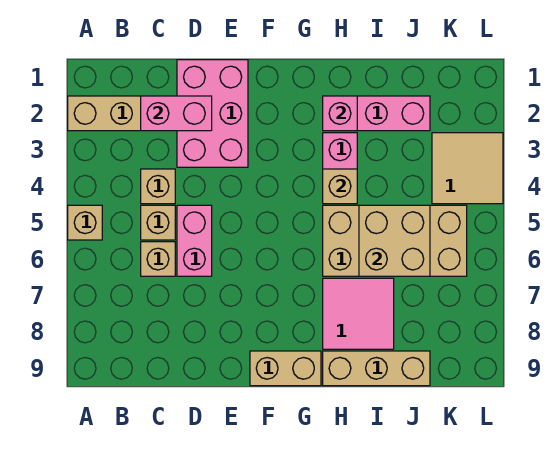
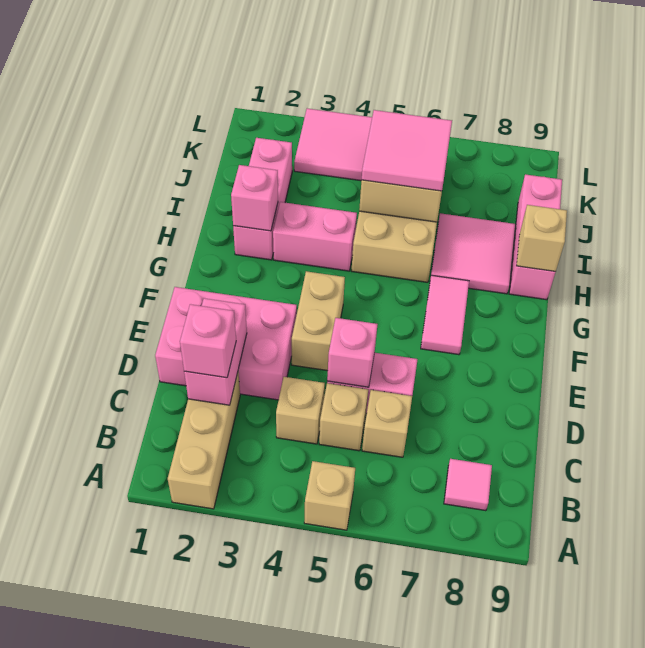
none -> pink 1x1 tile [444,459,492,511]
none -> pink 1x1 brick [180,304,236,378]
none -> pink 1x1 brick [327,318,377,387]
none -> pink 1x2 tile [421,275,469,355]
tan 1x2 brick [250,351,321,386] -> tan 1x2 brick moved to [292,271,345,371]
tan 1x1 brick [323,169,357,204] -> tan 1x1 brick moved to [516,205,567,272]
tan 1x3 brick [323,351,430,386] -> pink 1x3 brick [509,174,562,300]
none -> pink 2x2 tile [362,110,452,191]
tan 2x2 tile [432,133,503,204] -> pink 2x2 tile [294,109,372,181]

